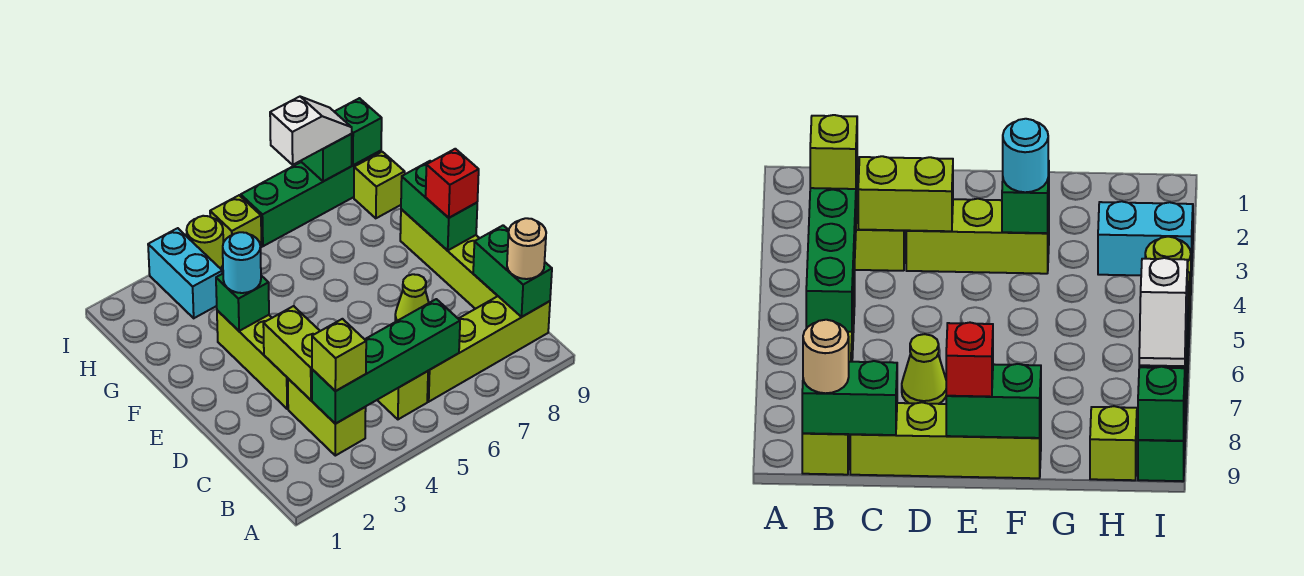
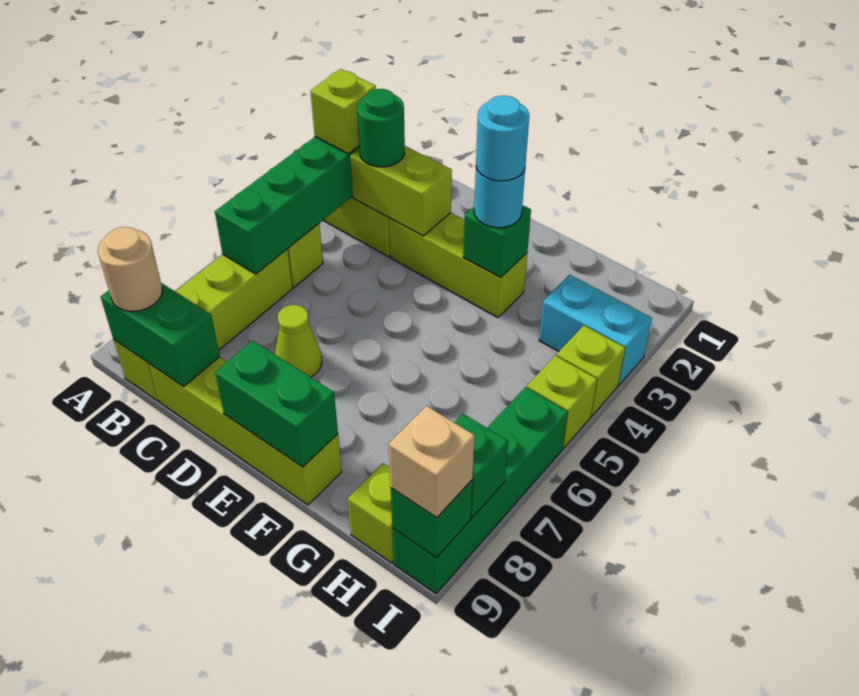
none -> green 1x1 round brick [357,89,405,167]
red 1x1 brick [426,149,479,218] -> none
none -> cyan 1x1 round brick [476,96,529,181]
lime 1x1 round brick [187,216,223,269] -> lime 1x1 brick [557,326,625,416]
white 1x2 slope [270,97,352,165] -> none
none -> tan 1x1 brick [389,406,475,518]

